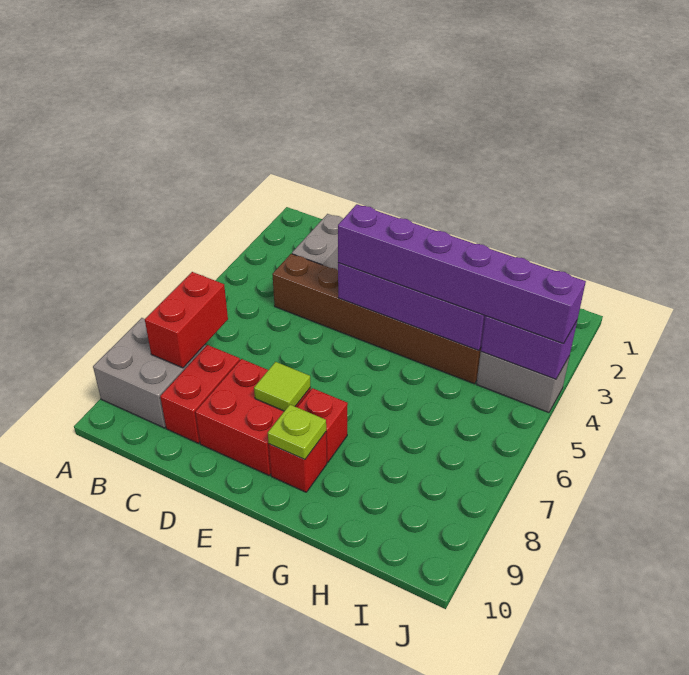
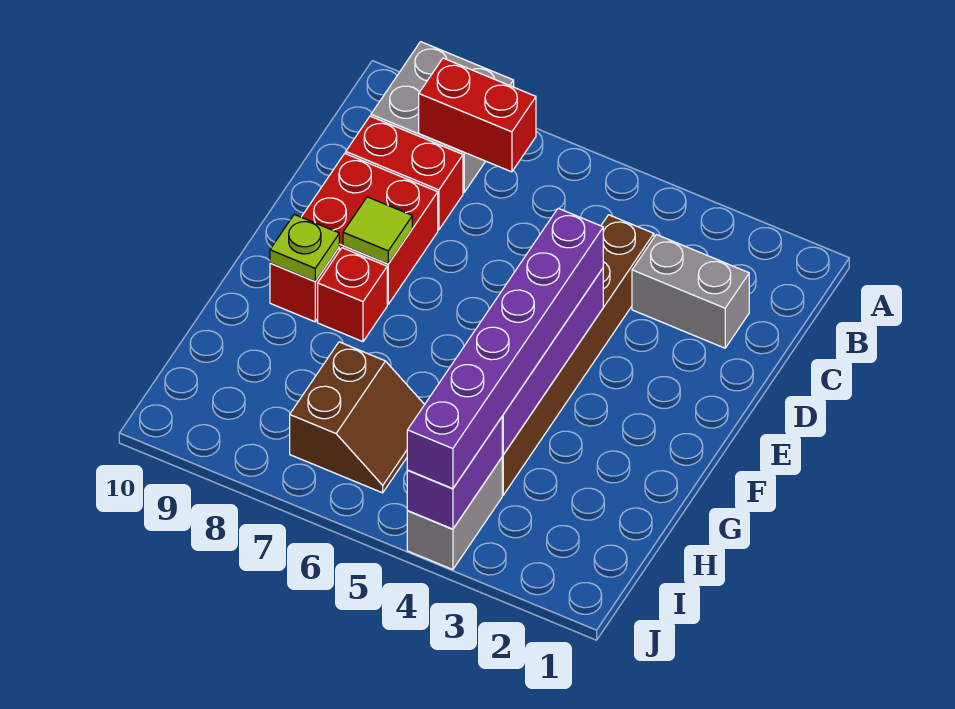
none -> brown 2x2 slope [290,342,425,493]

